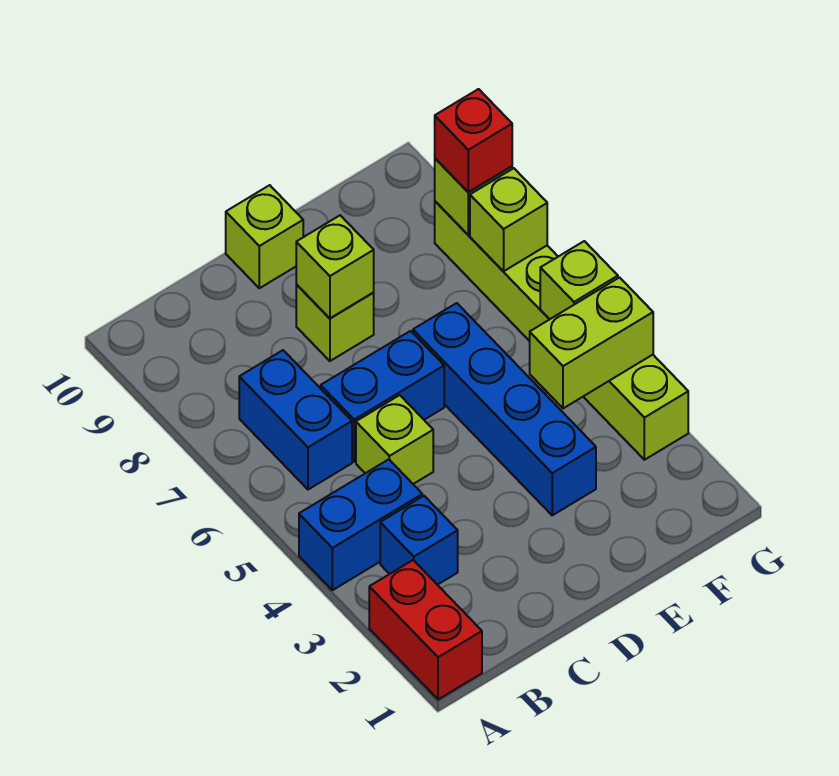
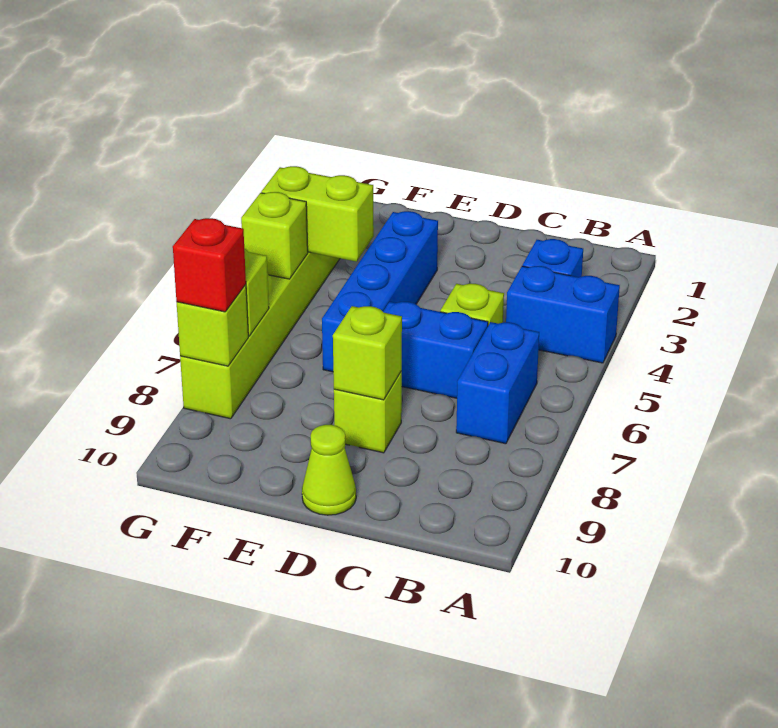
red 1x2 brick [369,560,482,700] -> none
lime 1x1 brick [226,185,303,288] -> lime 1x1 cone [302,425,356,515]

